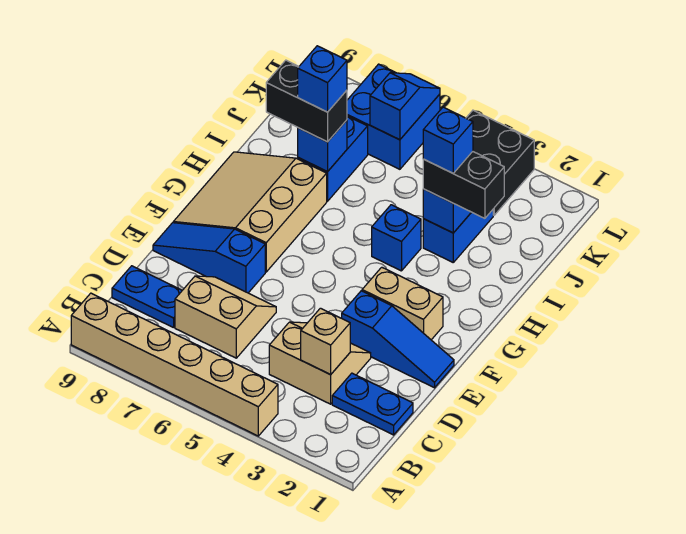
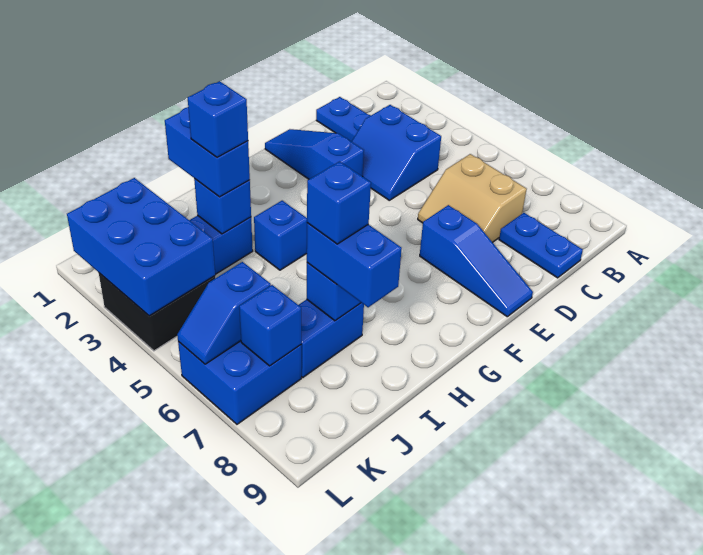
tan 1x6 brick [71,293,278,436] -> none
tan 2x2 slope [269,322,371,404] -> blue 2x2 slope [352,105,441,200]
tan 1x1 brick [301,308,350,375] -> none
tan 1x2 brick [362,267,443,340] -> none
tan 3x3 slope [173,152,327,272] -> none
black 1x2 brick [423,152,504,218] -> blue 1x2 brick [165,107,250,197]
black 1x2 brick [266,60,347,142] -> blue 1x2 brick [307,223,402,307]
none -> blue 2x3 brick [67,178,215,316]
none -> blue 1x1 brick [239,285,301,366]

